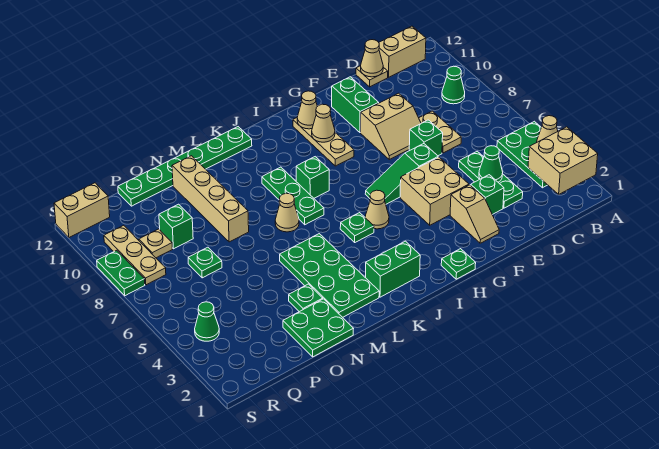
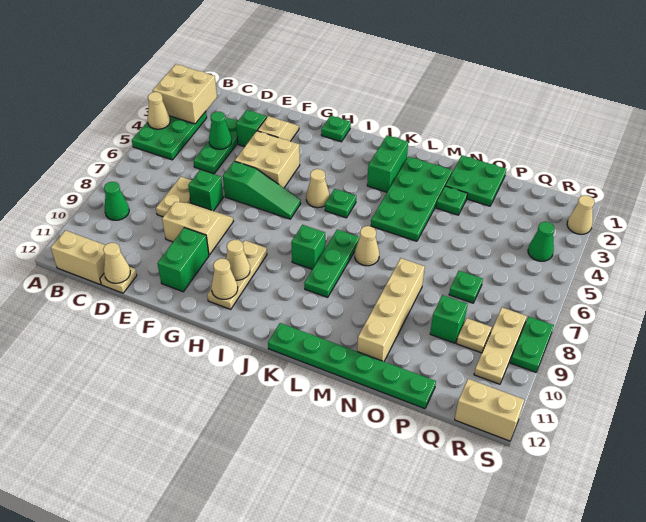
green 1x2 brick [366,241,420,297] -> green 1x2 brick turned to [367,135,408,192]
none -> tan 1x1 cone [567,195,594,234]

